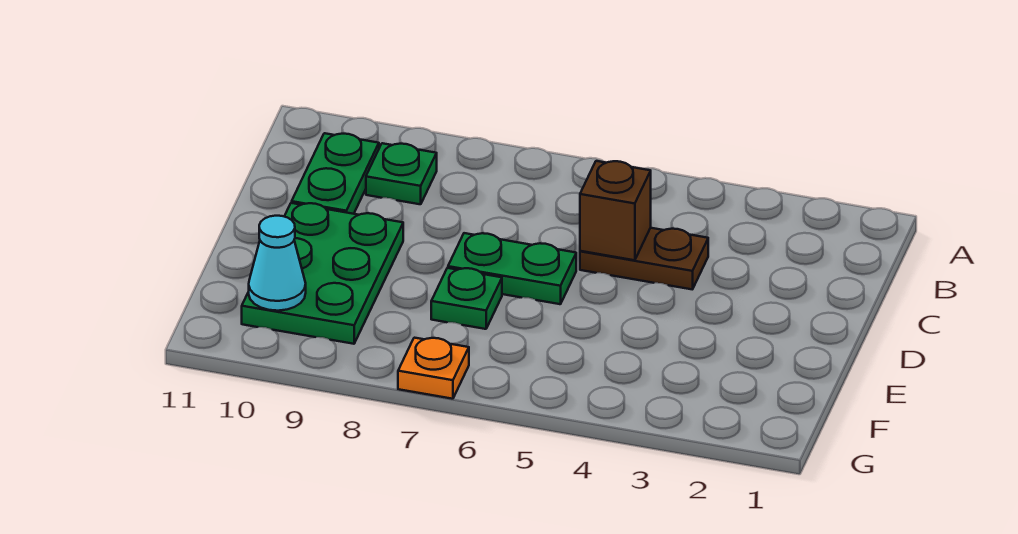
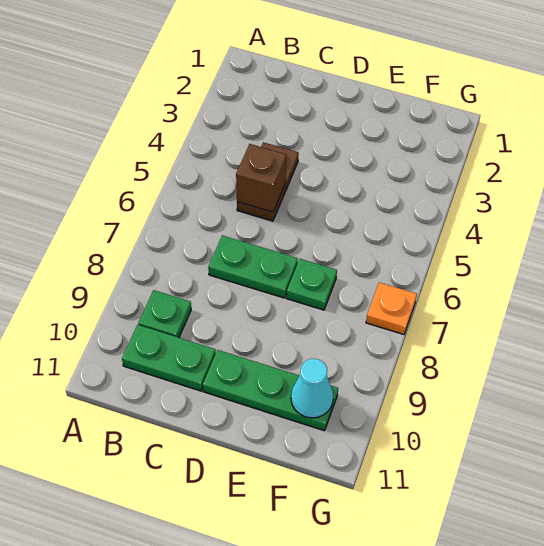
green 1x2 plate [448,233,576,304] -> green 1x2 plate turned to [208,235,298,298]
green 2x3 plate [242,203,403,344] -> green 1x3 plate [203,350,338,431]

